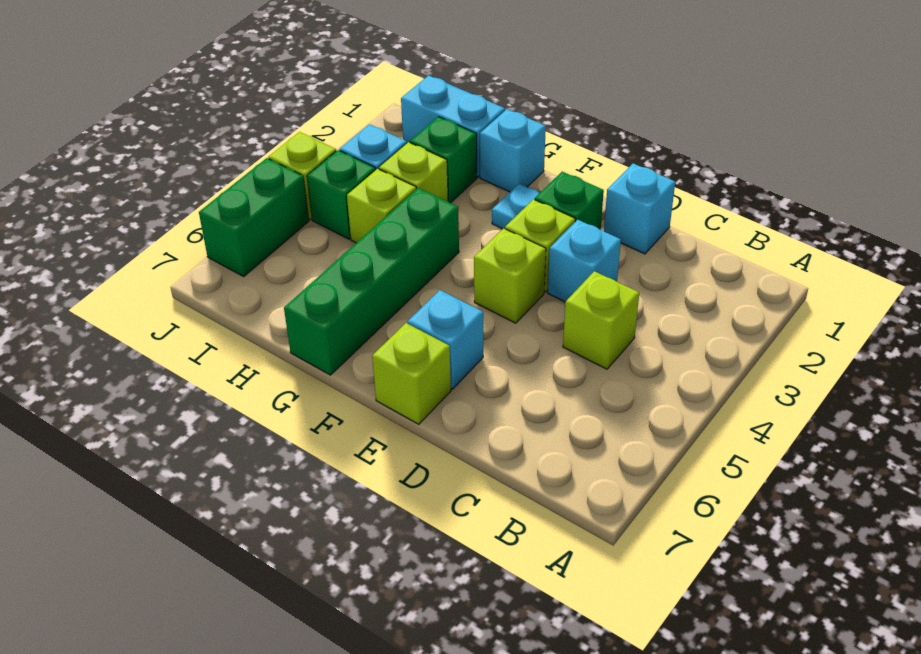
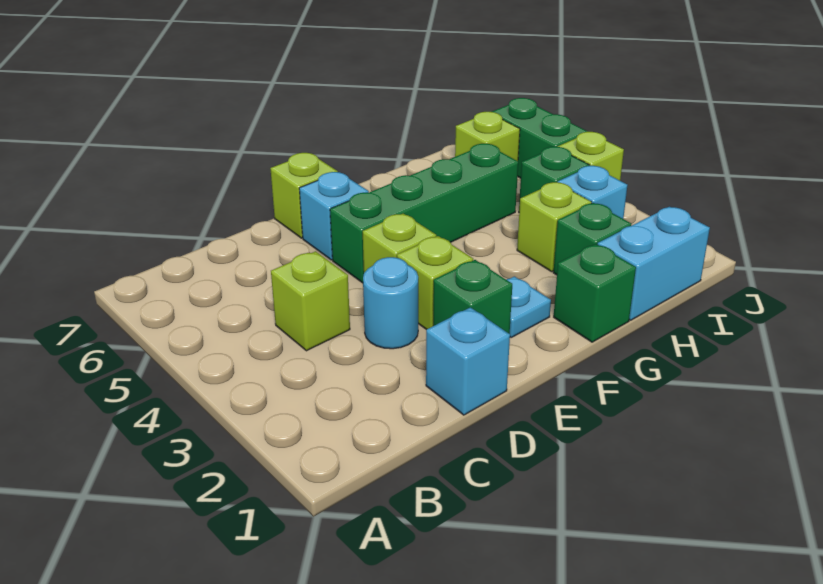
cyan 1x1 brick [548,220,621,302] -> cyan 1x1 round brick [363,257,418,349]
cyan 1x1 brick [480,109,546,192] -> green 1x1 brick [554,244,636,342]
green 1x4 brick [284,188,459,375] -> green 1x4 brick turned to [330,144,518,283]
lime 1x1 brick [347,169,416,243] -> lime 1x1 brick moved to [455,112,520,161]

